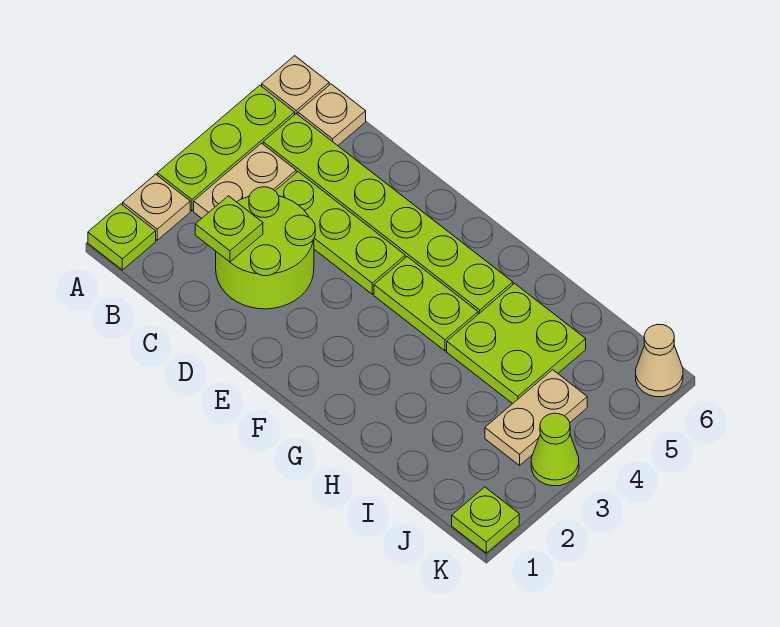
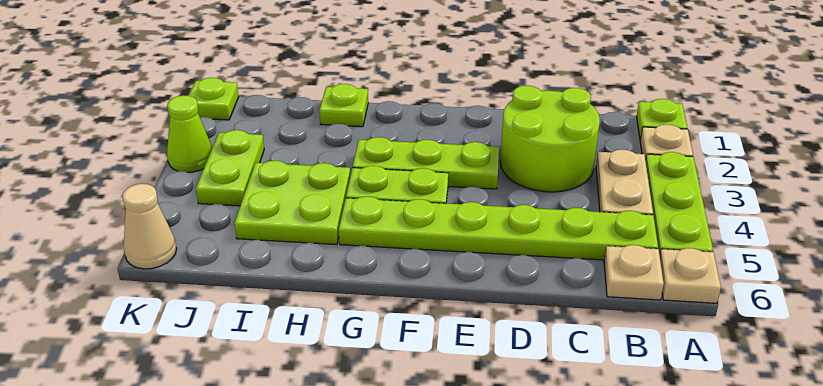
lime 1x1 plate [195,196,263,262] -> lime 1x1 plate moved to [319,84,368,127]
lime 1x3 plate [276,172,405,294] -> lime 1x3 plate moved to [353,137,499,189]
tan 1x2 plate [485,370,587,465] -> lime 1x2 plate [196,130,264,206]

